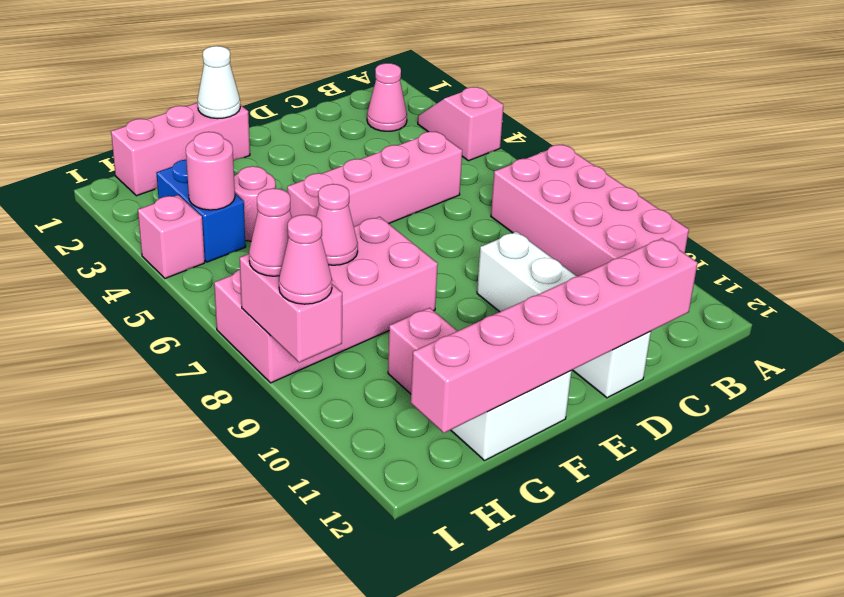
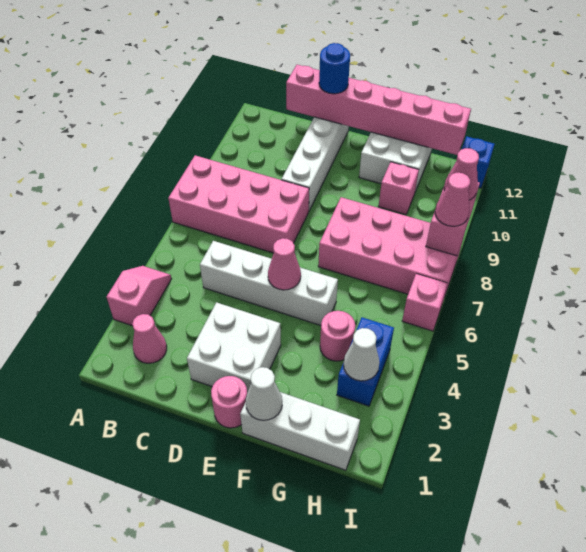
pink 1x2 slope [418,87,504,161] -> pink 1x2 slope turned to [107,266,171,326]
pink 2x4 brick [491,144,689,277] -> pink 2x4 brick turned to [168,155,309,253]
pink 1x4 brick [287,131,462,227] -> white 1x4 brick [200,241,338,326]
none -> white 2x2 brick [187,302,281,393]
none -> blue 1x1 round brick [319,43,350,94]
pink 1x3 brick [111,103,250,196] -> white 1x3 brick [240,392,360,470]
pink 1x1 cone [316,184,358,265] -> pink 1x1 cone moved to [268,238,301,290]
none -> white 1x1 cone [344,328,380,381]
pink 1x1 round brick [186,132,235,210] -> pink 1x1 round brick moved to [211,376,247,428]
pink 1x1 brick [138,195,205,278] -> pink 1x1 brick moved to [402,274,448,331]
none -> blue 1x1 brick [462,136,494,188]

